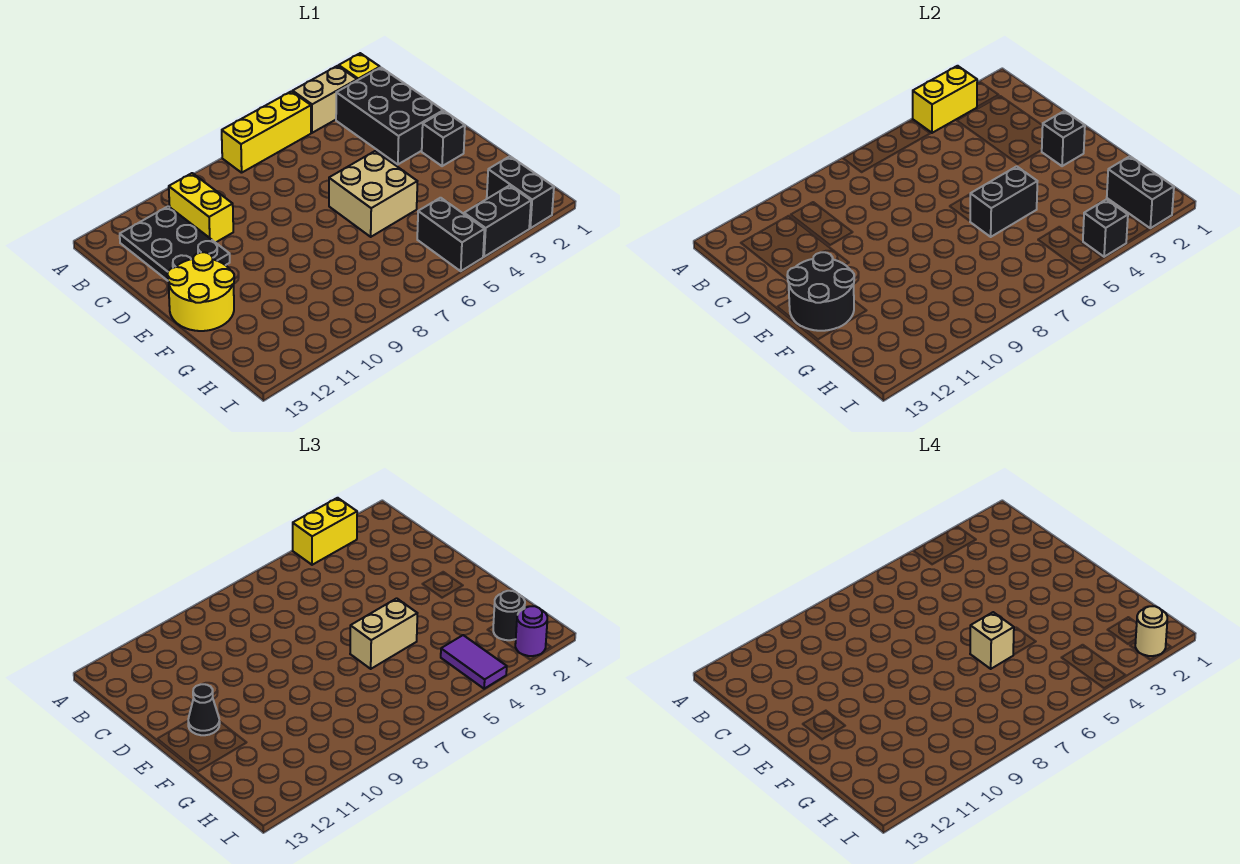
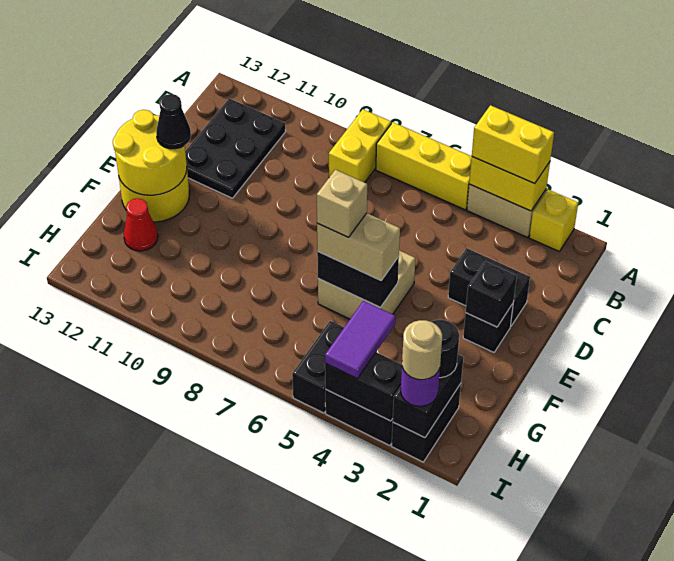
black 2x3 brick [336,68,443,164] -> black 1x2 brick [448,248,530,327]
yellow 1x2 brick [169,173,233,243] -> yellow 1x2 brick moved to [329,109,391,182]
black 2x2 round brick [787,252,854,331] -> yellow 2x2 round brick [113,110,187,195]
none -> red 1x1 cone [124,198,158,251]
black 1x1 brick [1083,199,1128,257] -> black 1x2 brick [325,352,402,421]

